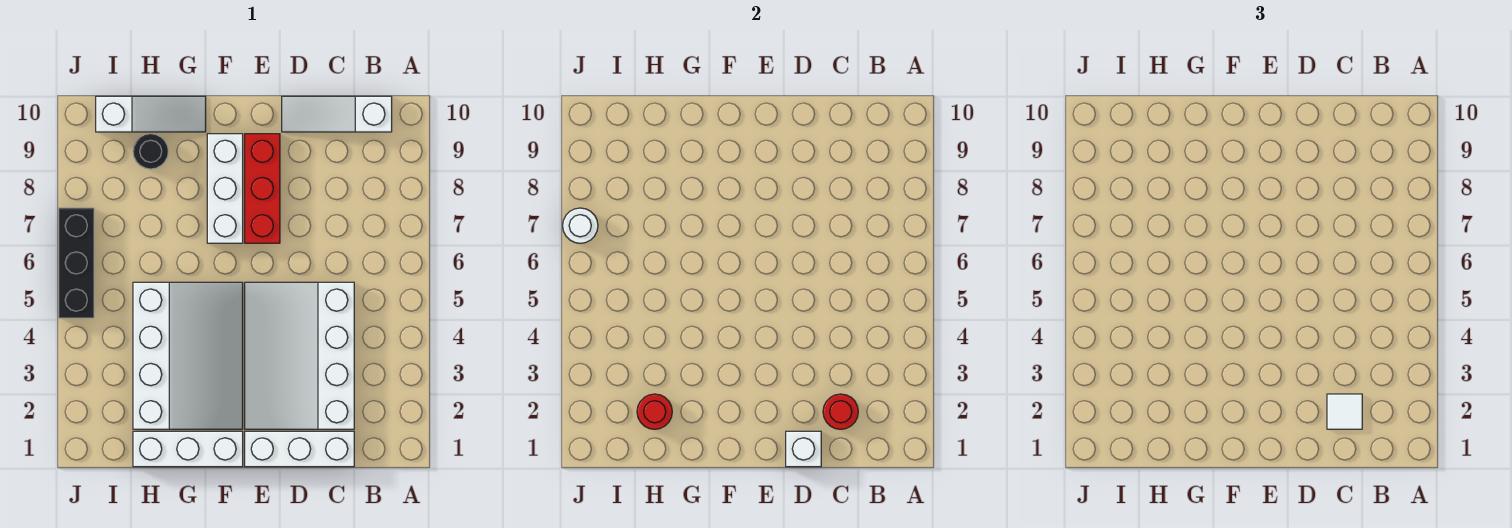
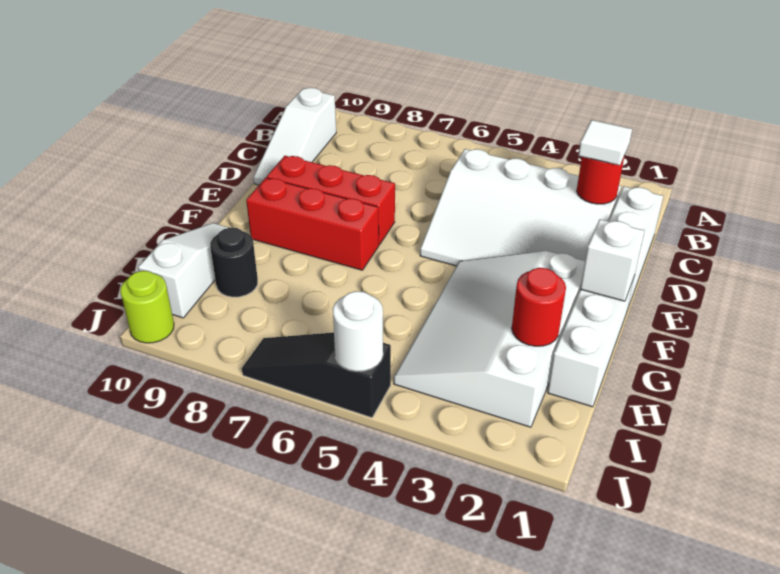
white 1x1 brick [786,431,821,467] -> white 1x1 brick moved to [580,219,644,301]
white 3x4 slope [133,282,243,429] -> white 3x4 slope turned to [394,251,585,427]
white 1x3 brick [207,134,243,243] -> red 1x3 brick [246,178,379,270]
black 1x3 brick [59,208,94,318] -> black 1x3 slope [242,332,391,418]
white 1x1 round brick [563,208,598,243] -> white 1x1 round brick moved to [333,291,383,371]
none -> lime 1x1 round brick [120,271,174,343]

